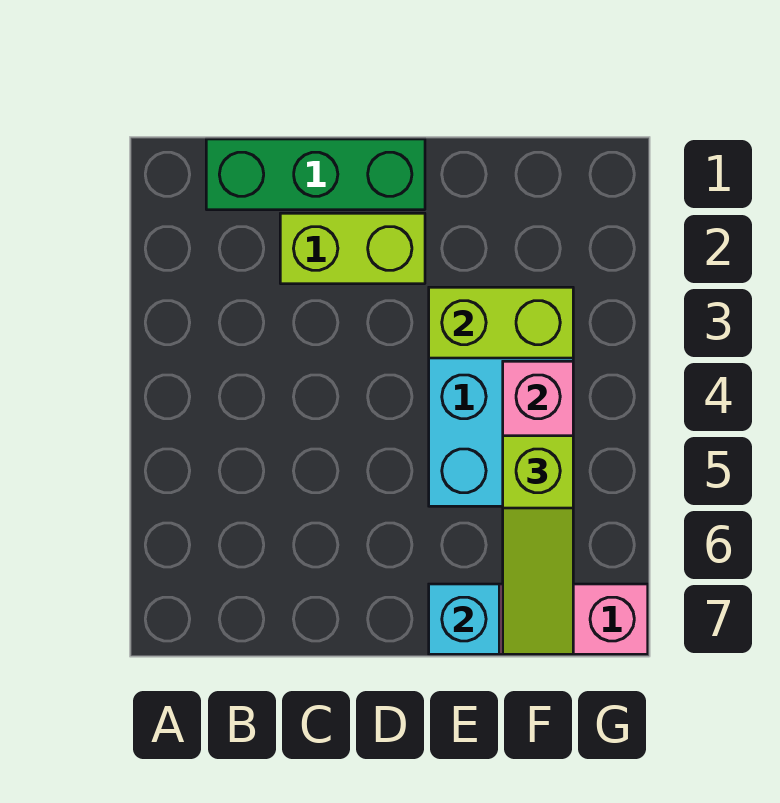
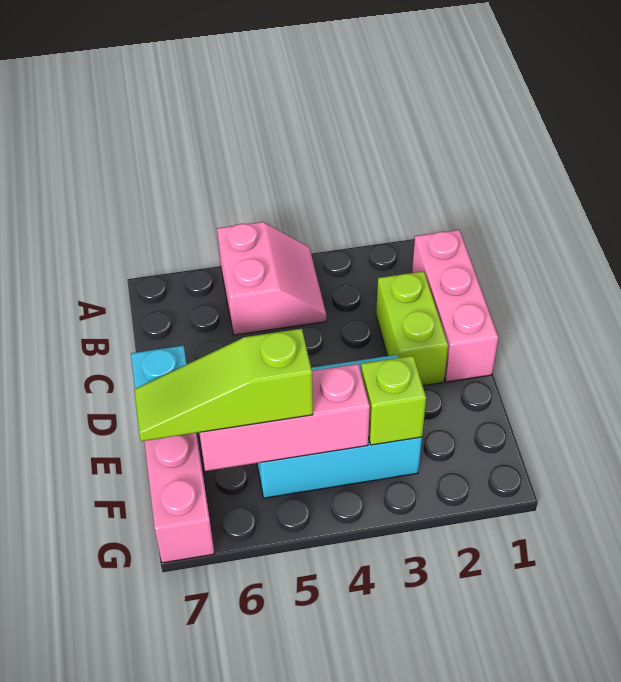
none -> pink 2x2 slope [217,222,326,335]
green 1x3 brick [206,139,425,210] -> pink 1x3 brick [412,230,498,382]
lime 1x2 brick [429,287,573,358] -> lime 1x1 brick [361,356,426,445]

